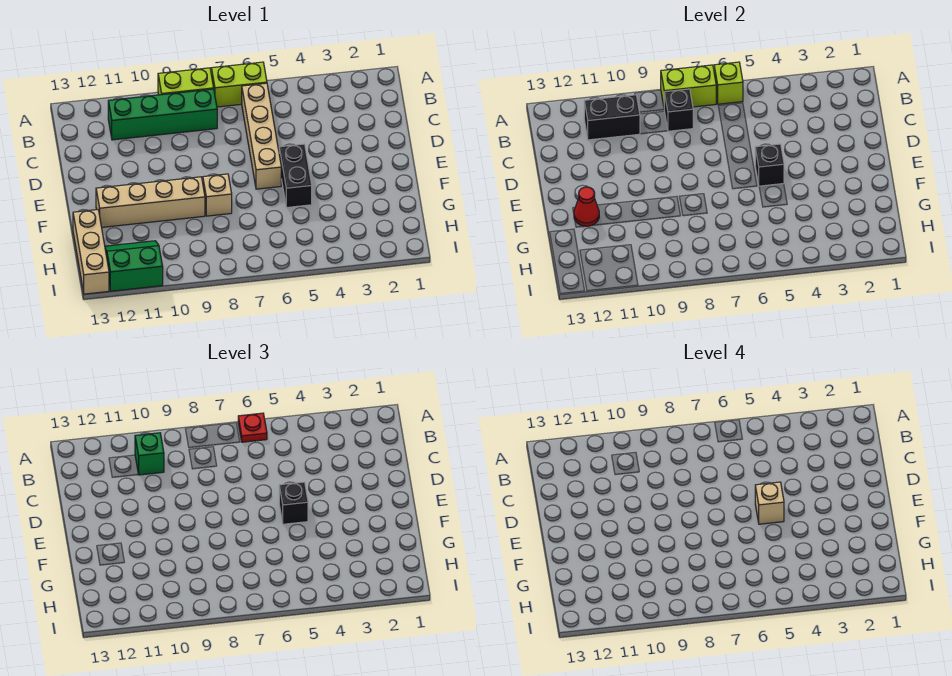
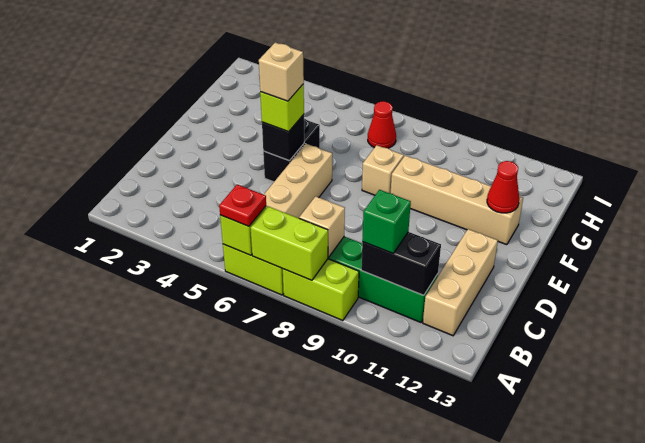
black 1x1 brick [664,89,693,131] -> tan 1x1 brick [299,196,345,257]
black 1x1 brick [279,482,308,524] -> lime 1x1 brick [260,84,304,132]
tan 1x3 brick [73,210,109,294] -> tan 1x3 brick moved to [423,229,498,336]
none -> red 1x1 cone [368,101,396,148]
green 2x2 slope [105,241,163,291] -> none

